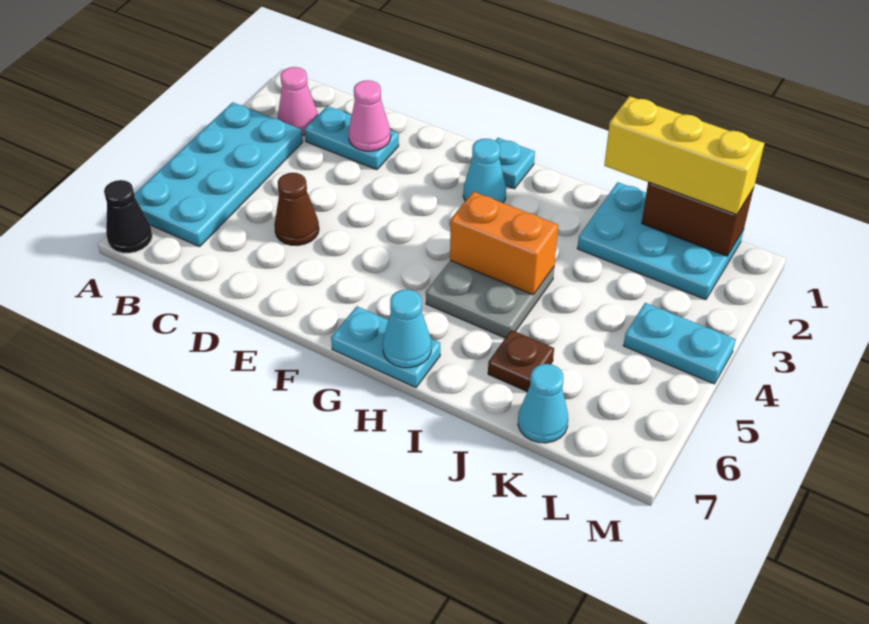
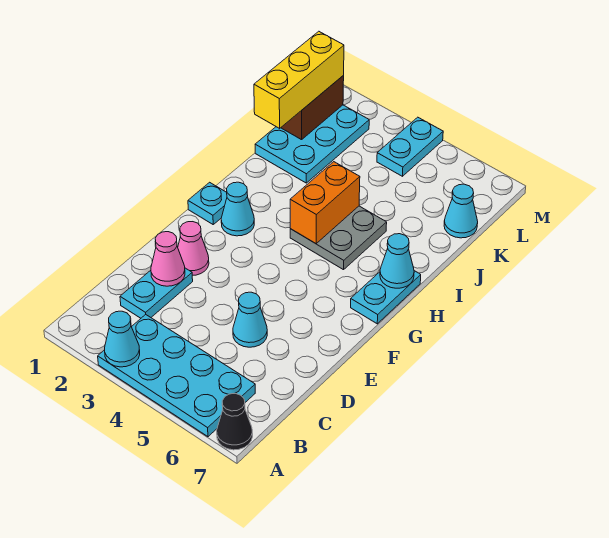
none -> cyan 1x1 cone [105,311,140,367]
pink 1x1 cone [278,67,318,135] -> pink 1x1 cone moved to [178,222,209,276]
brown 1x1 cone [274,173,319,246] -> cyan 1x1 cone [233,292,267,347]
brown 1x1 plate [488,330,554,392] -> none

